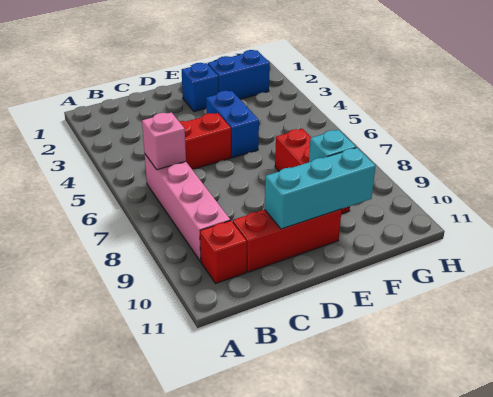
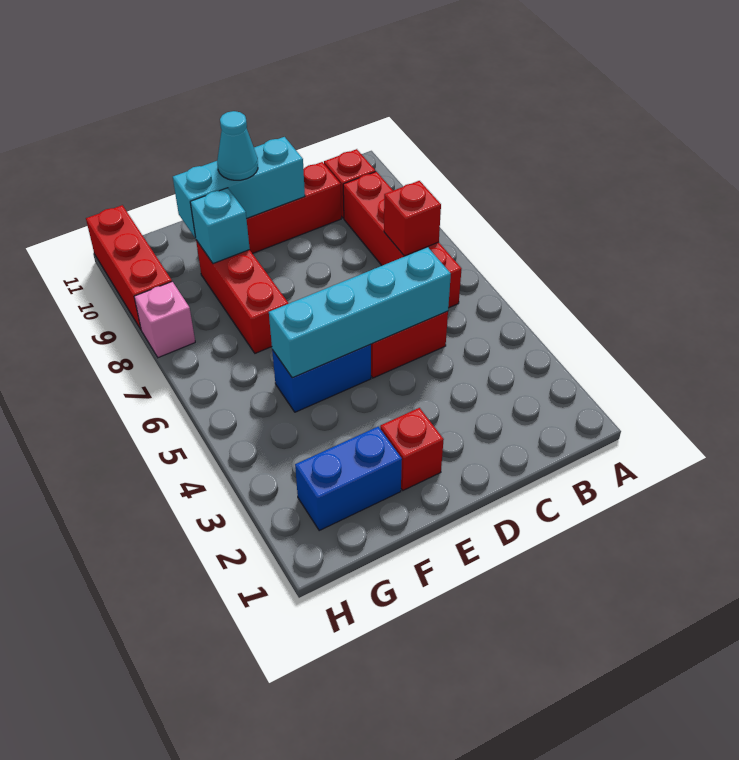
pink 1x4 brick [145,154,230,261] -> red 1x4 brick [343,172,462,308]
pink 1x1 brick [142,112,186,170] -> pink 1x1 brick moved to [134,282,195,358]
none -> red 1x1 brick [384,181,441,256]
none -> cyan 1x4 brick [269,247,451,378]
blue 1x1 brick [182,63,218,112] -> red 1x1 brick [380,408,444,490]
blue 1x2 brick [206,91,259,158] -> blue 1x2 brick turned to [272,344,371,412]
none -> cyan 1x1 cone [217,111,258,180]
none -> red 1x3 brick [86,205,172,329]

